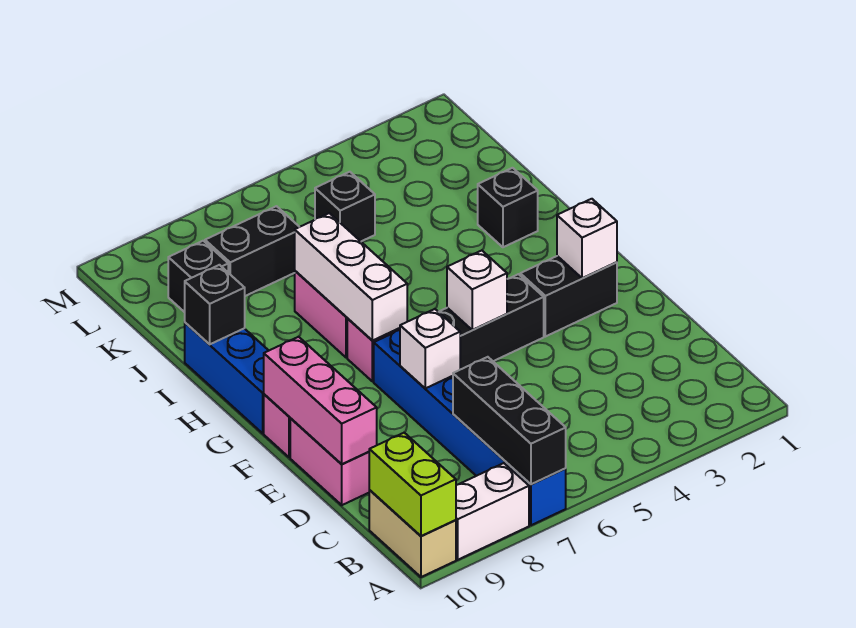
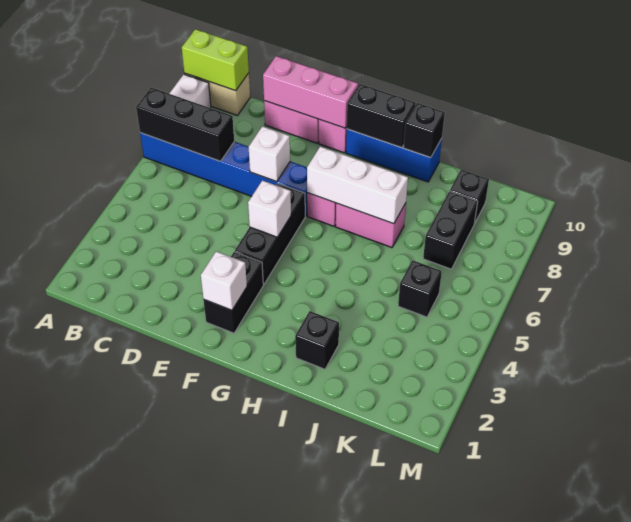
none -> black 1x2 brick [347,84,416,148]

